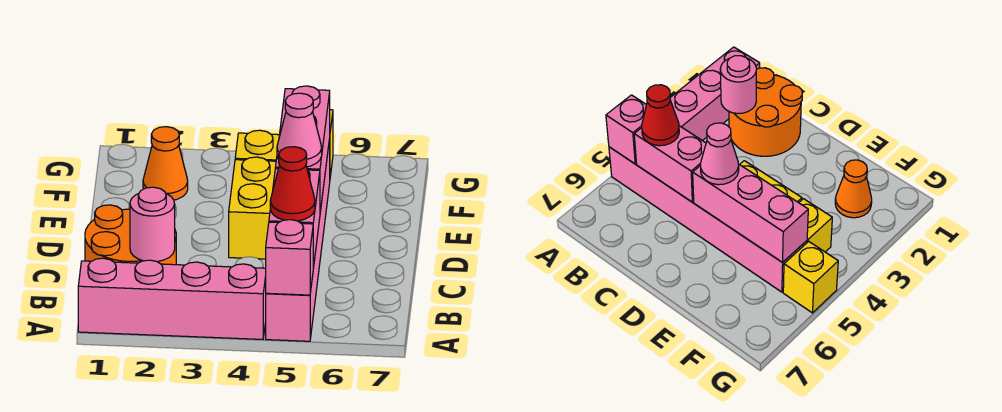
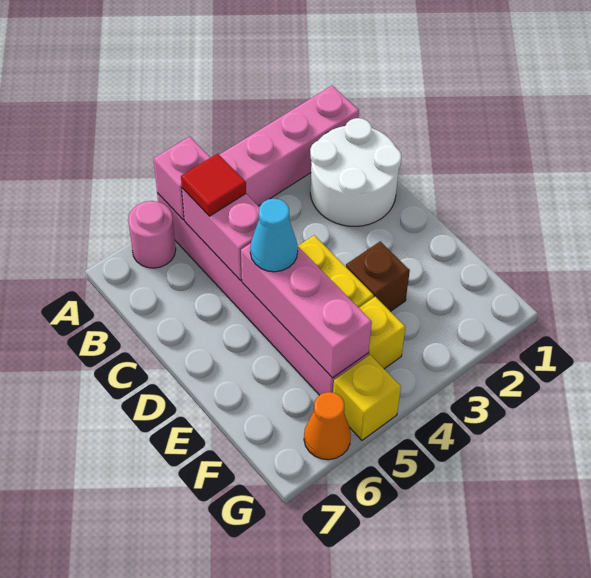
orange 2x2 round brick [85,205,176,265] -> white 2x2 round brick [310,118,401,226]
pink 1x1 round brick [130,187,175,262] -> pink 1x1 round brick moved to [128,201,176,268]
red 1x1 cone [270,147,315,221] -> red 1x1 tile [181,154,246,216]
pink 1x1 cone [277,93,322,167] -> cyan 1x1 cone [250,199,298,272]
none -> brown 1x1 brick [346,241,410,311]
orange 1x1 cone [143,127,188,200] -> orange 1x1 cone moved to [304,392,351,460]

